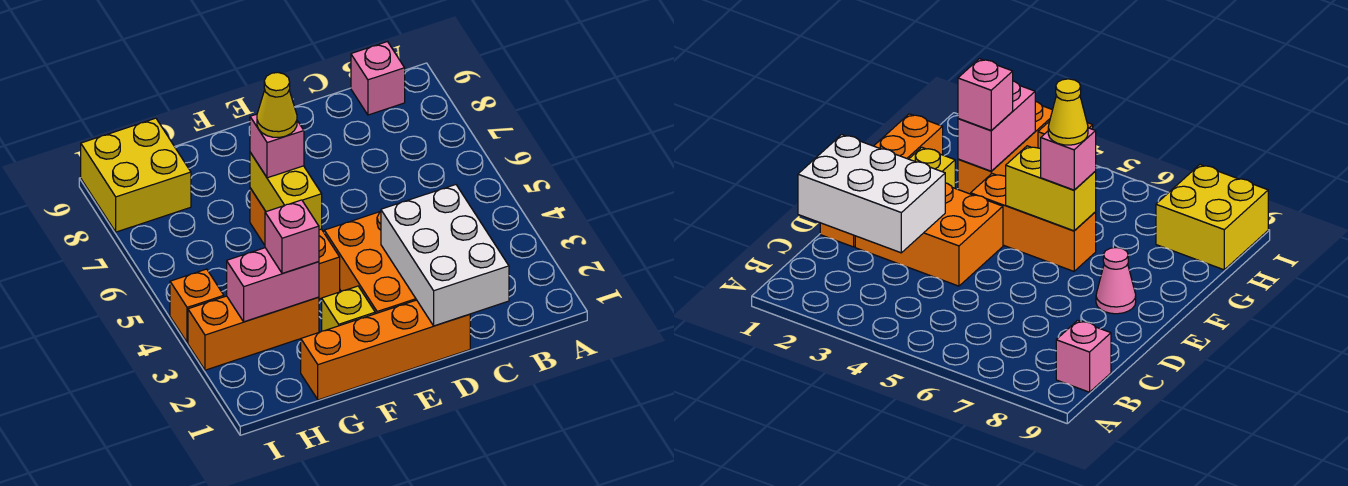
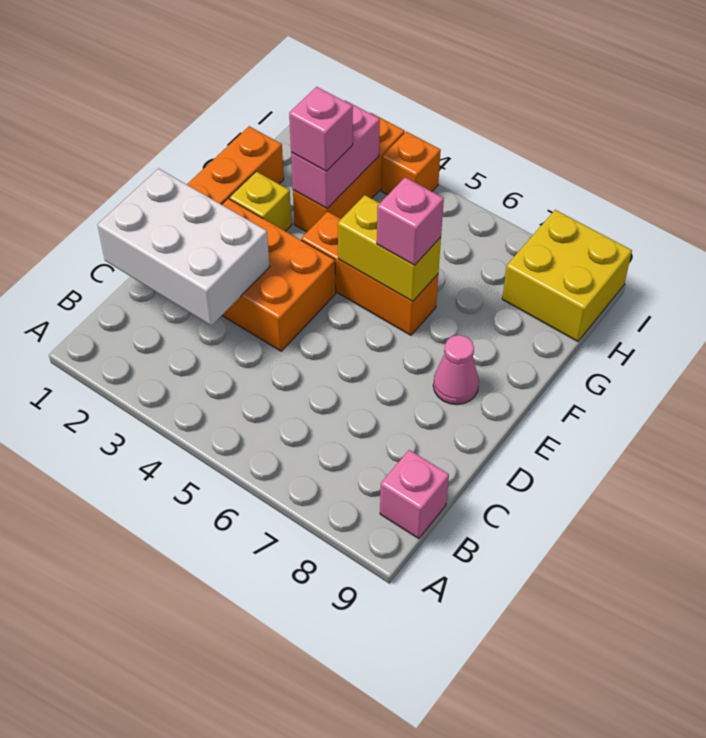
yellow 1x1 cone [257,73,297,137] -> none

